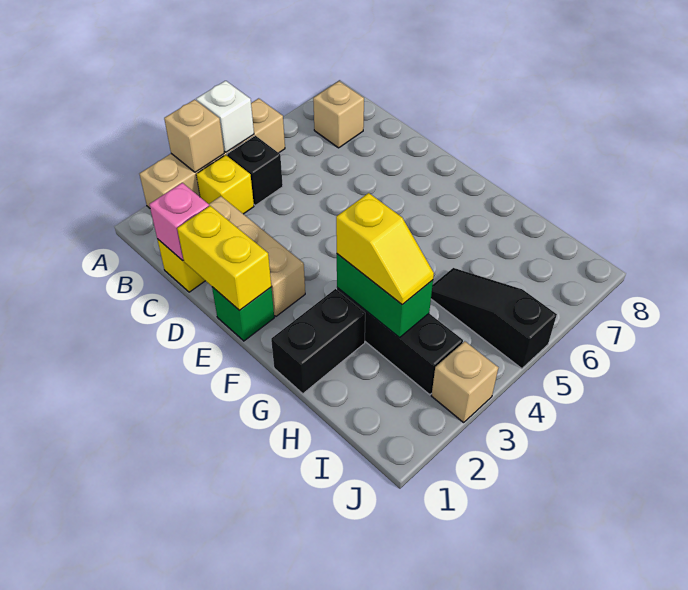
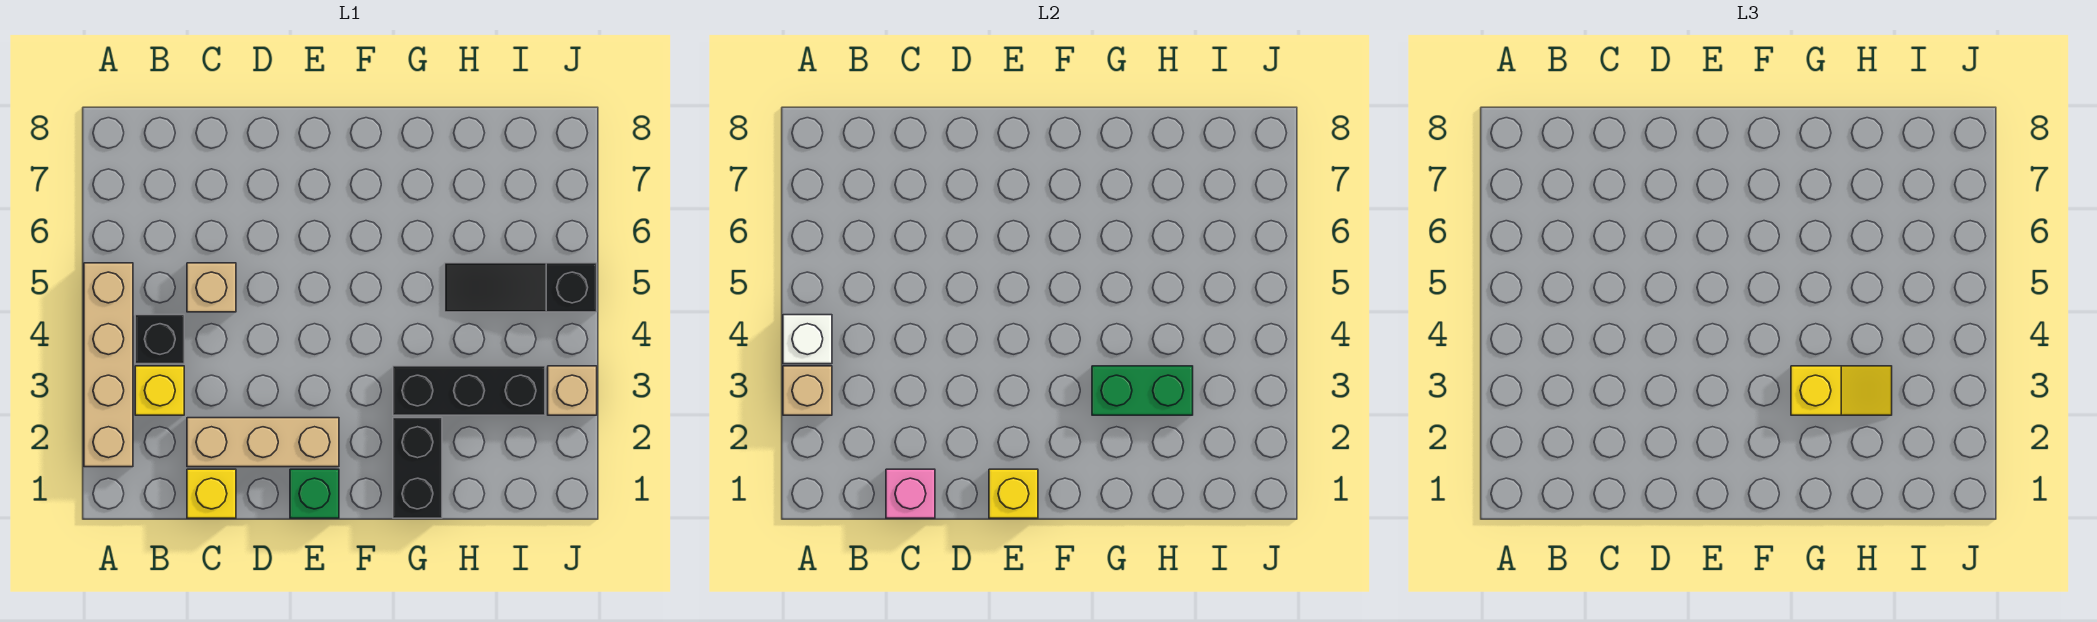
tan 1x1 brick [313,81,364,148] -> tan 1x1 brick moved to [187,263,236,312]
yellow 1x2 brick [177,206,271,311] -> yellow 1x1 brick [989,469,1038,518]

